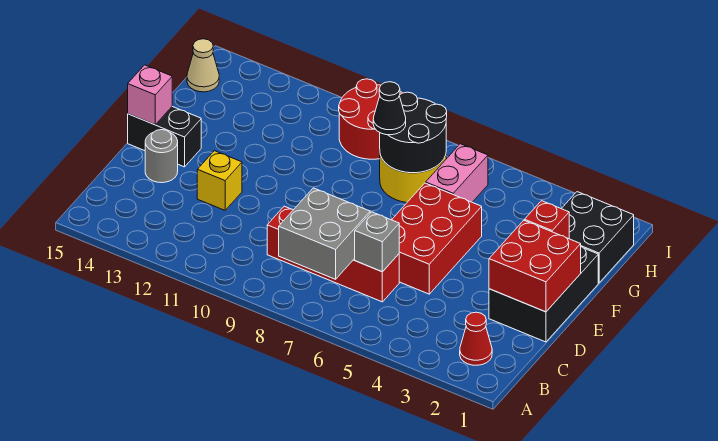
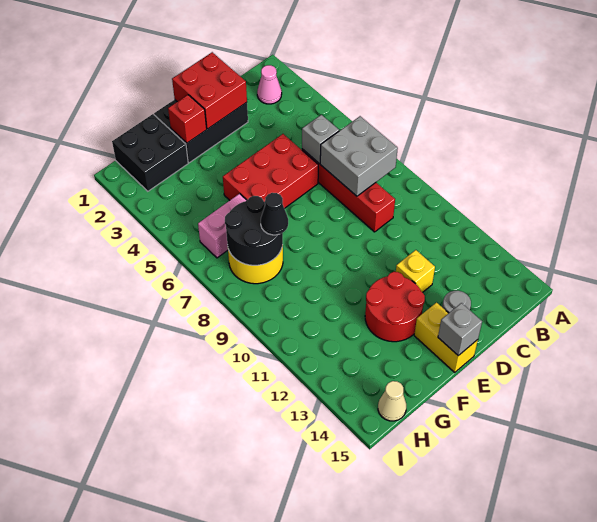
red 1x1 cone [460,312,492,365] -> pink 1x1 cone [257,65,282,104]
black 1x2 brick [128,107,201,167] -> yellow 1x2 brick [414,303,478,372]
pink 1x1 brick [128,65,172,125] -> grey 1x1 brick [438,303,482,355]
red 2x2 round brick [339,79,402,159] -> red 2x2 round brick moved to [365,272,425,342]

